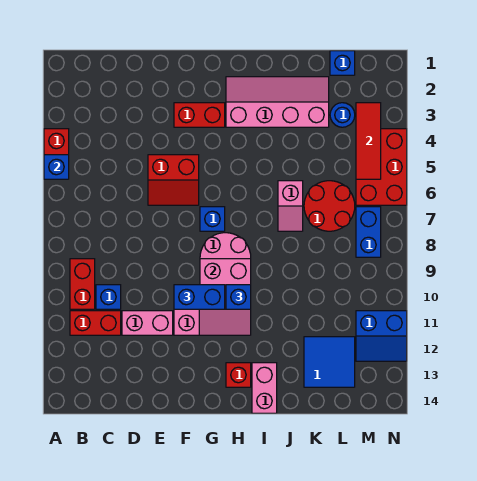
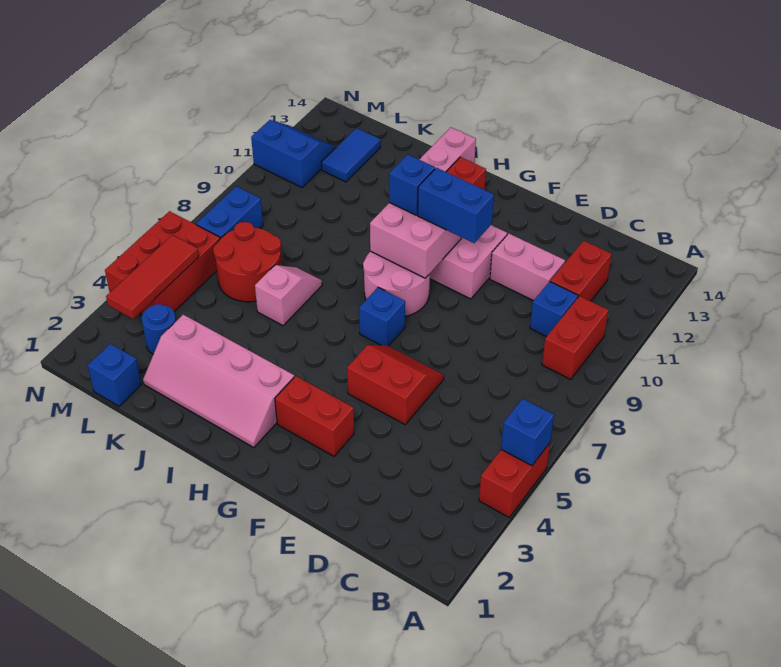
red 1x2 brick [70,311,121,335] -> red 1x2 brick turned to [550,241,612,301]
blue 2x2 tile [304,337,355,387] -> blue 1x2 tile [322,128,380,182]

